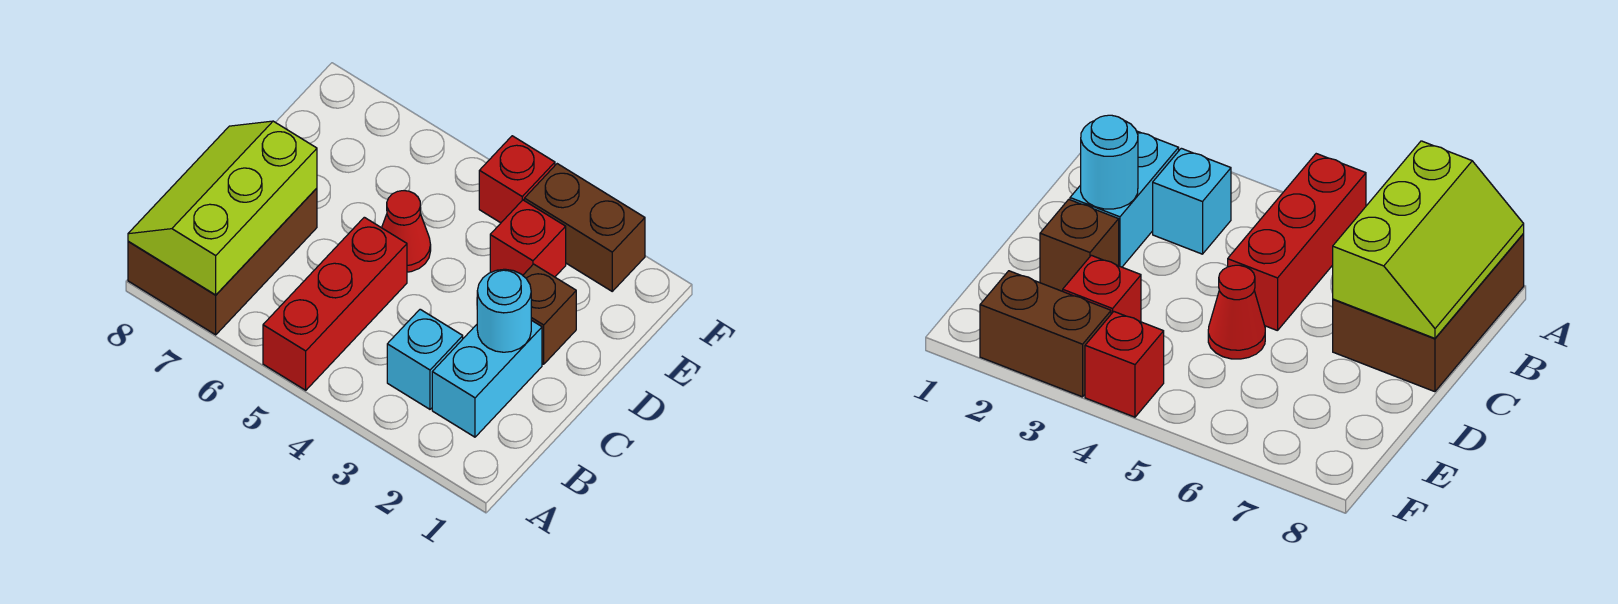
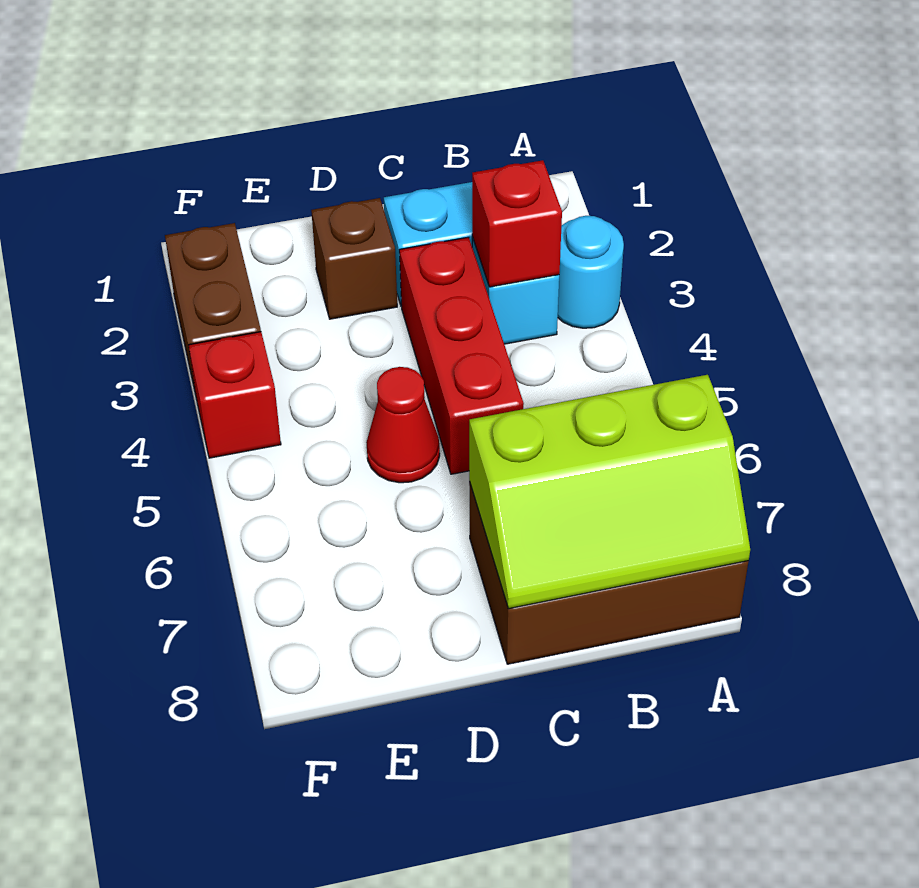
red 1x3 brick [263,217,407,390] -> red 1x3 brick turned to [399,237,524,474]
cyan 1x1 round brick [477,269,531,352] -> cyan 1x1 round brick moved to [558,216,624,328]
red 1x1 brick [490,200,566,277] -> red 1x1 brick moved to [472,160,562,287]

